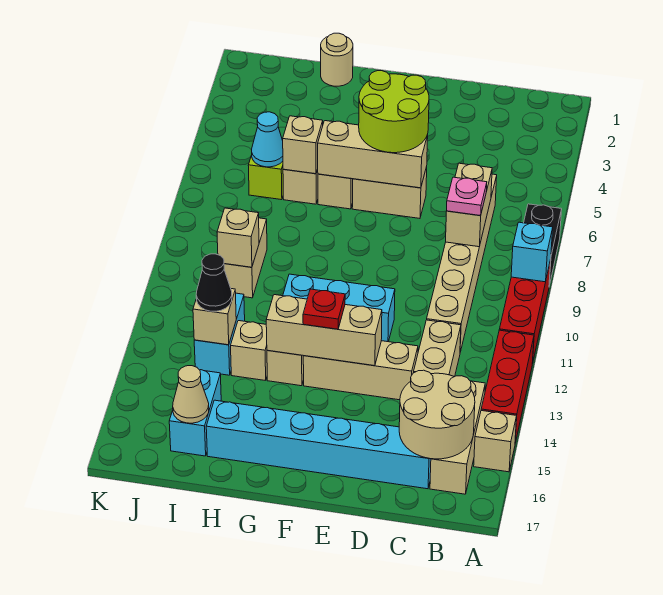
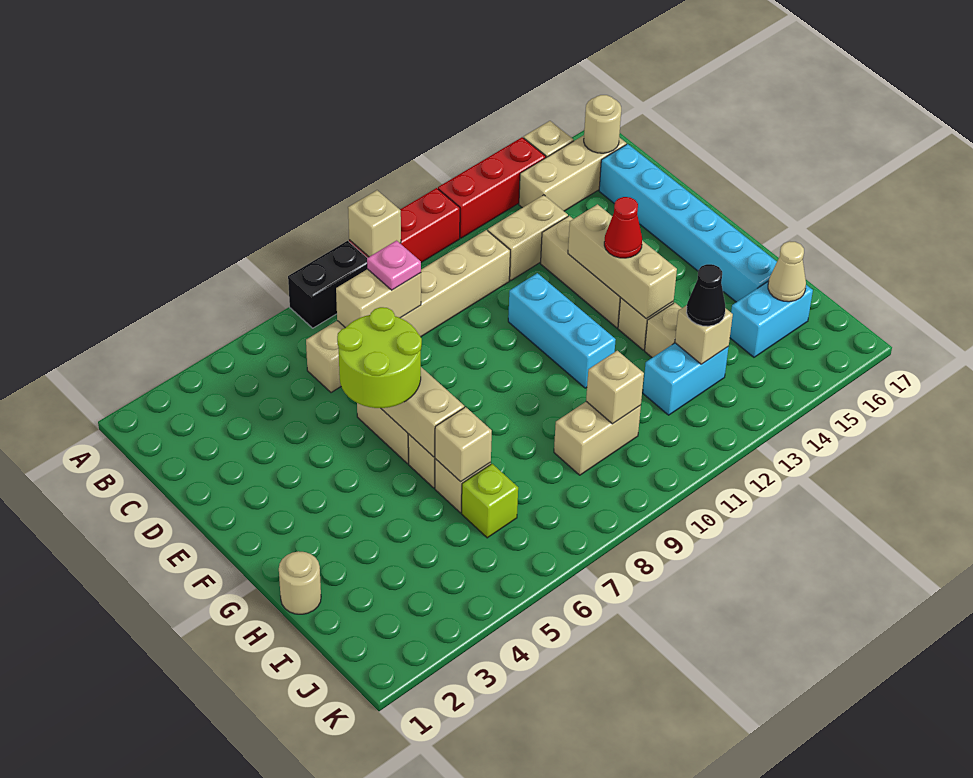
cyan 1x1 brick [511,222,553,282] -> tan 1x1 brick [348,190,401,257]
tan 2x2 round brick [399,370,475,459] -> tan 1x1 round brick [584,95,621,153]
red 1x1 plate [303,289,345,329] -> red 1x1 cone [604,197,642,258]
cyan 1x1 cone [252,112,283,167] -> none

